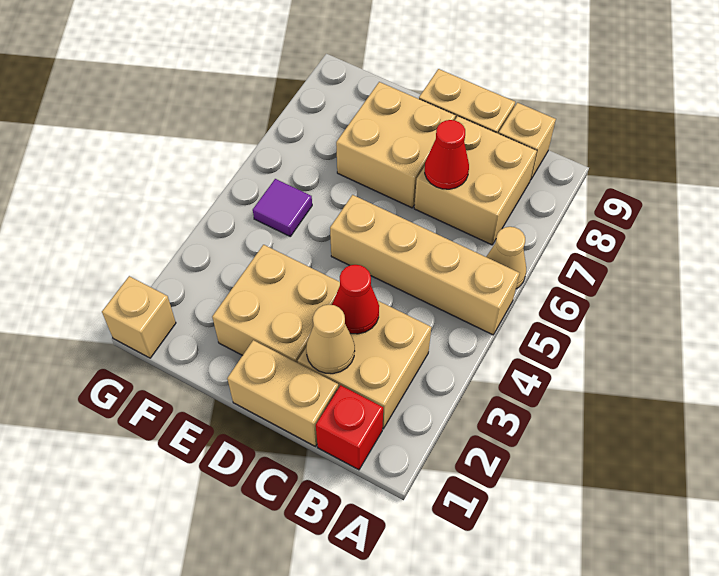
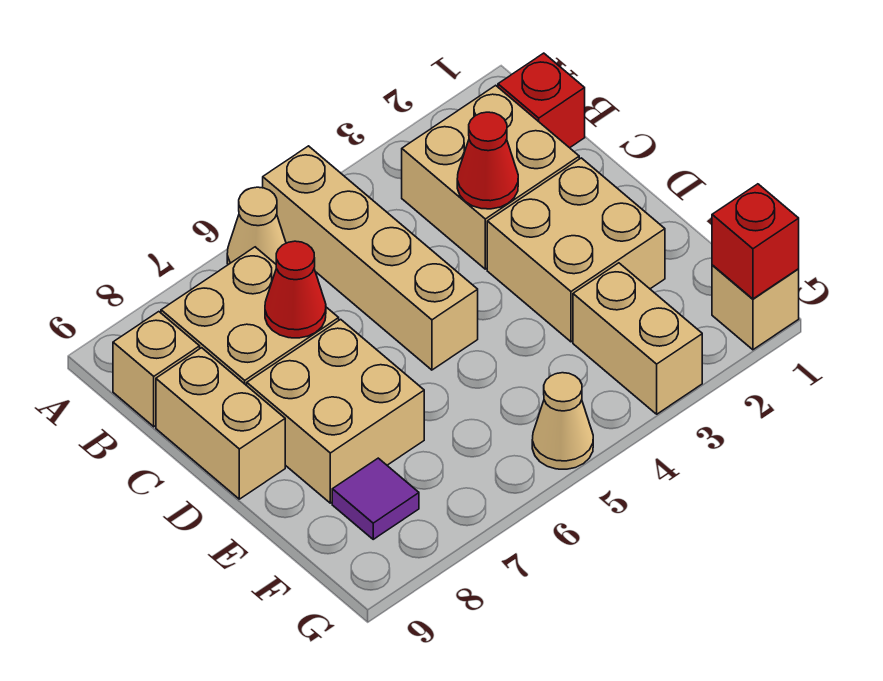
tan 1x2 brick [227,340,338,446] -> tan 1x2 brick moved to [573,263,702,414]
tan 1x1 cone [306,305,355,374] -> tan 1x1 cone moved to [532,373,593,469]
purple 1x1 tile [253,179,312,236] -> purple 1x1 tile moved to [332,458,419,539]
none -> red 1x1 brick [712,184,799,299]

